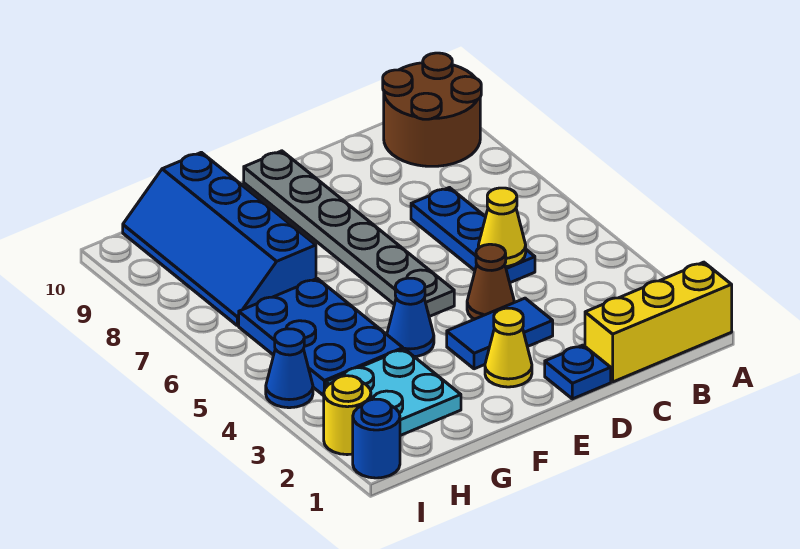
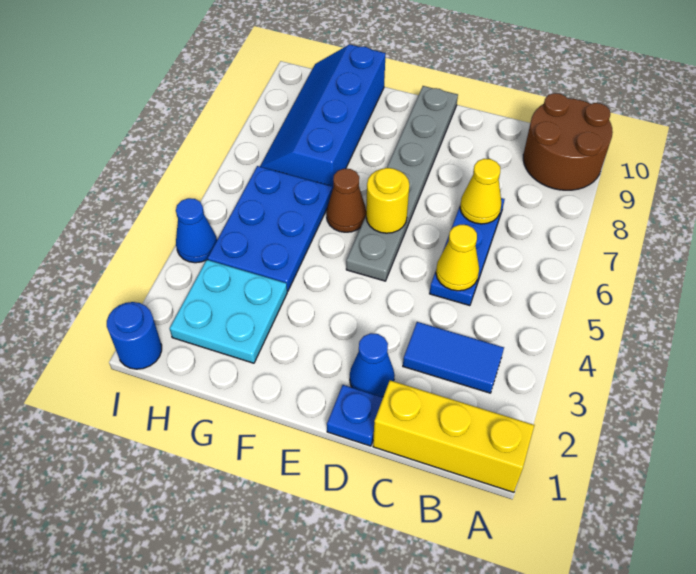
blue 1x2 tile [447,298,553,369] -> blue 1x2 tile moved to [403,322,504,393]
brown 1x1 cone [467,244,514,319] -> brown 1x1 cone moved to [326,169,366,232]
yellow 1x1 cone [485,308,532,387] -> yellow 1x1 cone moved to [460,159,501,224]
blue 1x1 cone [387,278,434,357] -> blue 1x1 cone moved to [350,333,395,397]
yellow 1x1 round brick [324,376,371,455] -> yellow 1x1 round brick moved to [366,168,409,233]

